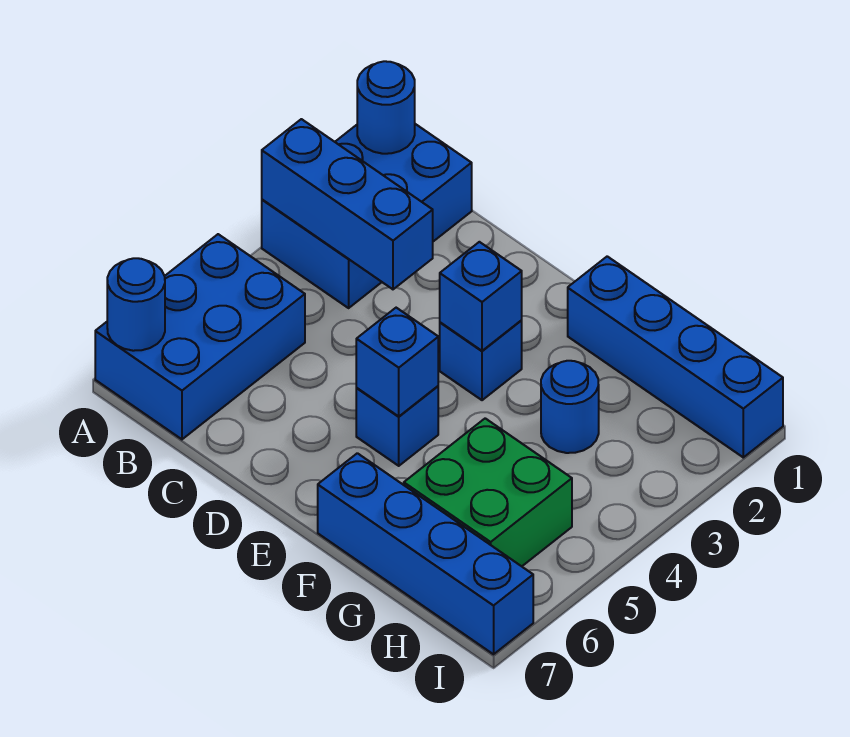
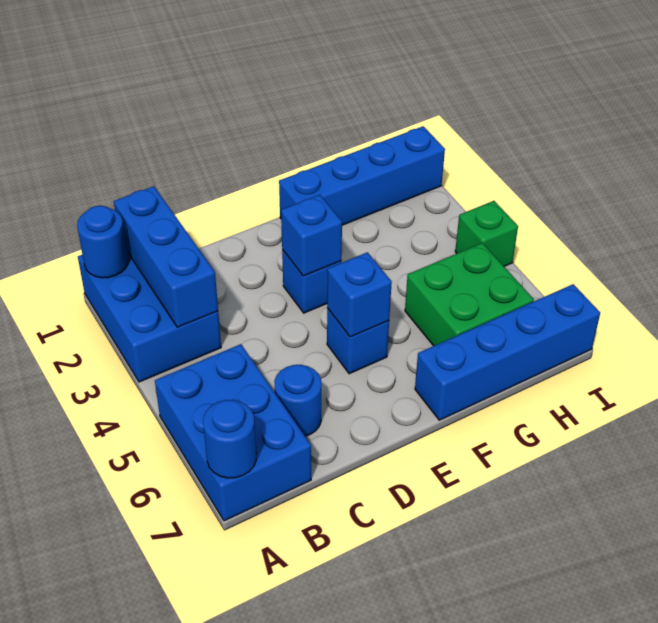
blue 1x3 brick [262,119,433,289] -> blue 1x3 brick turned to [114,186,218,327]
blue 1x1 round brick [541,361,599,453] -> blue 1x1 round brick moved to [274,365,321,436]
none -> green 1x1 brick [455,201,518,266]

